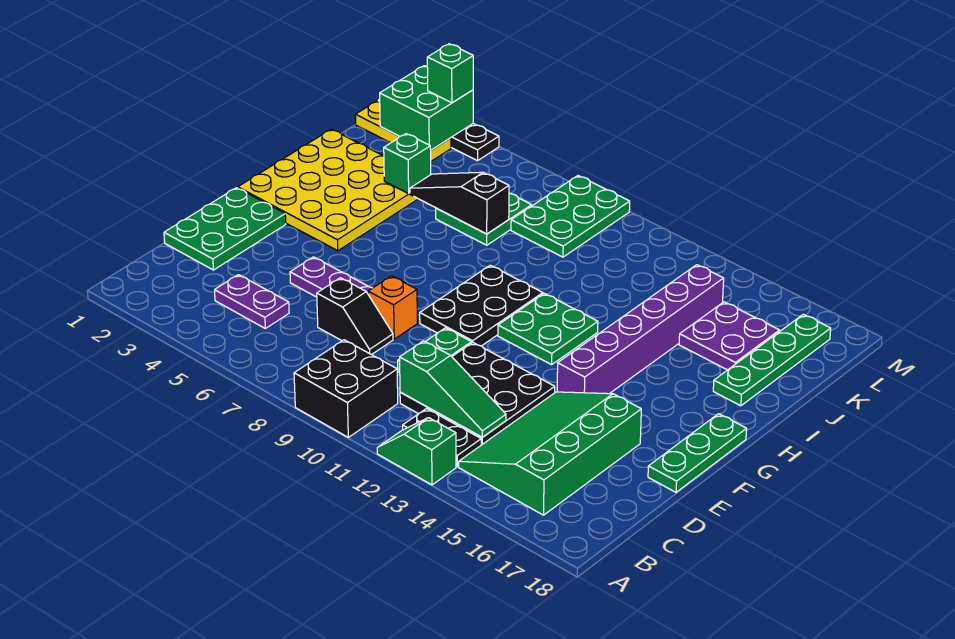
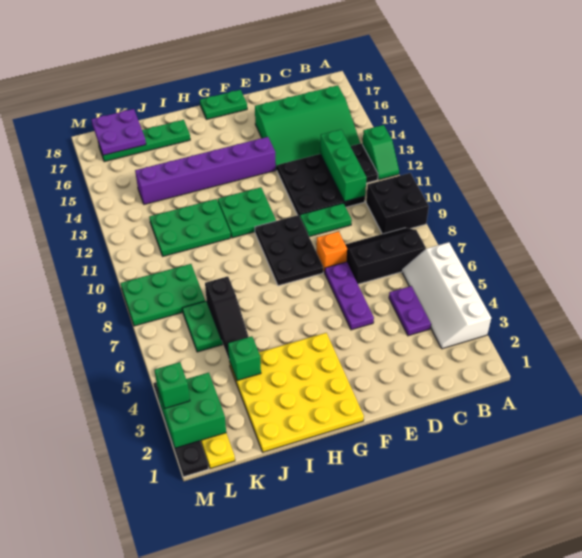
none -> white 2x4 slope [402,242,491,349]
green 1x3 slope [400,341,506,437] -> green 1x3 brick [320,130,367,202]
green 2x3 plate [164,188,286,270] -> green 2x3 plate moved to [149,199,231,256]
black 1x2 slope [317,278,393,355] -> black 2x3 slope [345,228,426,284]
green 1x3 plate [648,414,747,492] -> green 1x2 plate [200,90,247,120]
black 2x3 plate [420,265,543,346] -> black 2x3 plate turned to [255,215,323,286]
purple 2x2 plate [679,302,780,370] -> purple 2x2 plate moved to [91,109,146,155]

